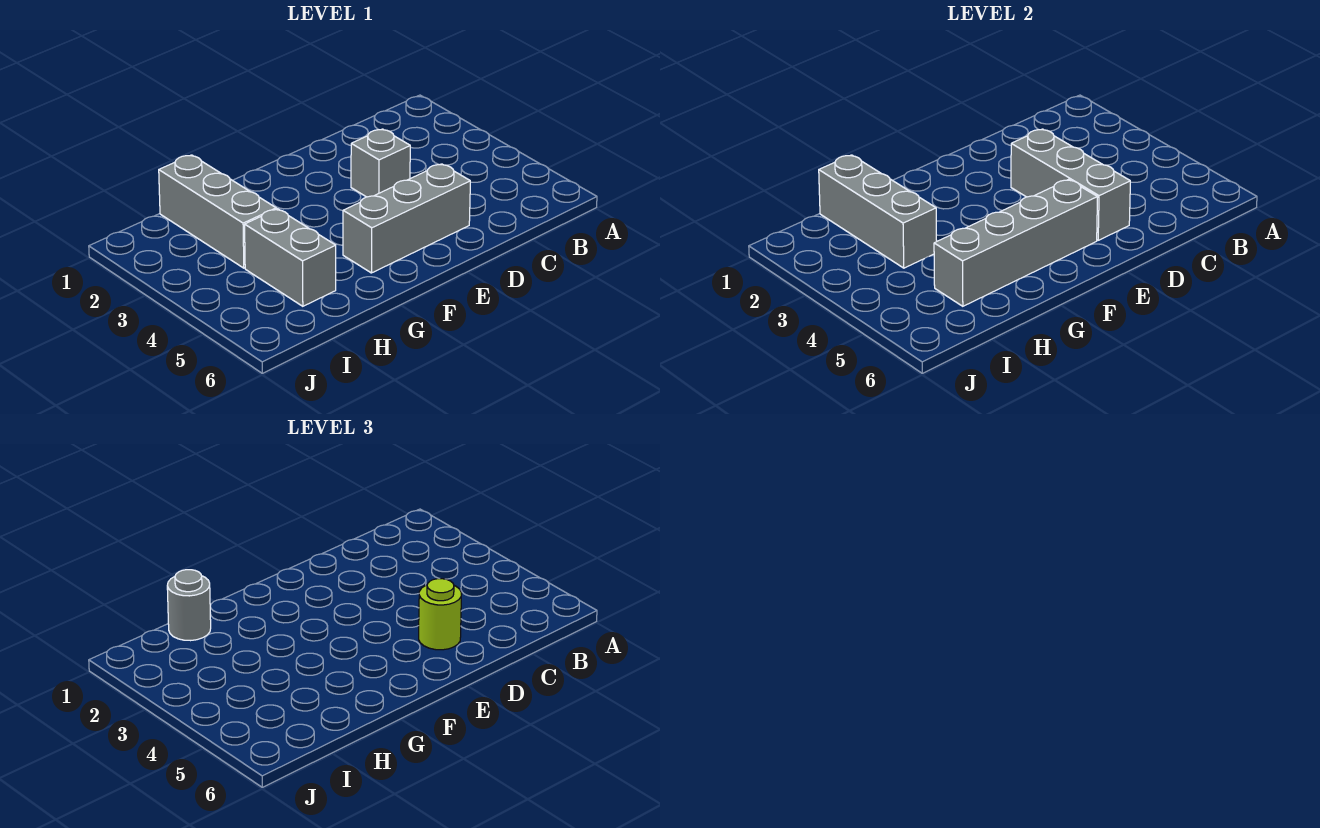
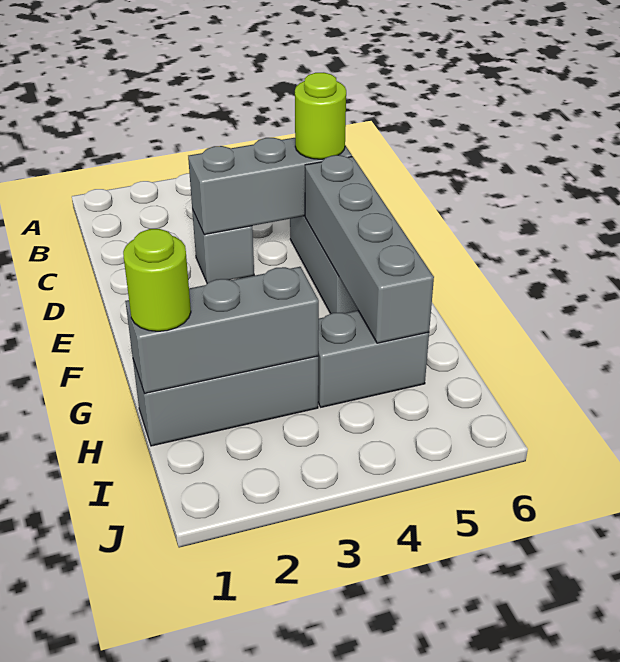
grey 1x1 round brick [167,570,211,641] -> lime 1x1 round brick [123,229,191,331]

